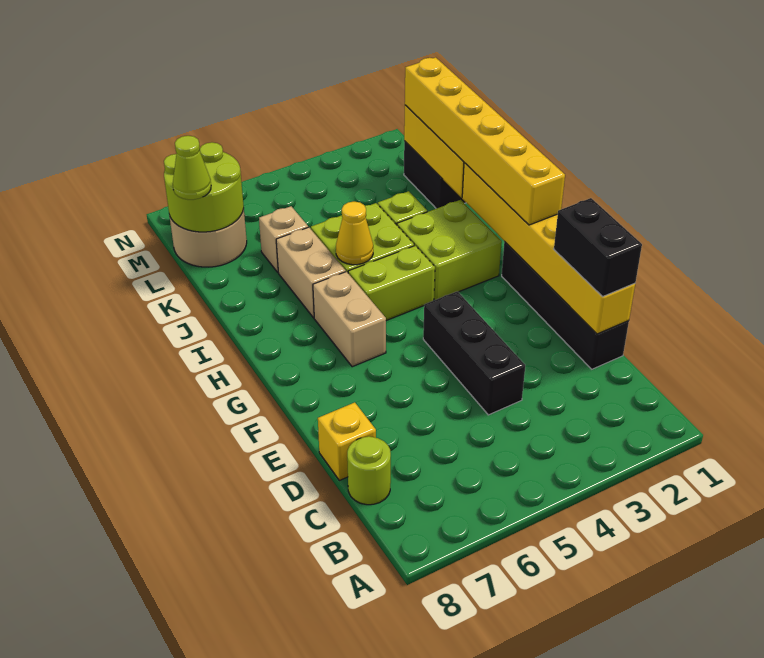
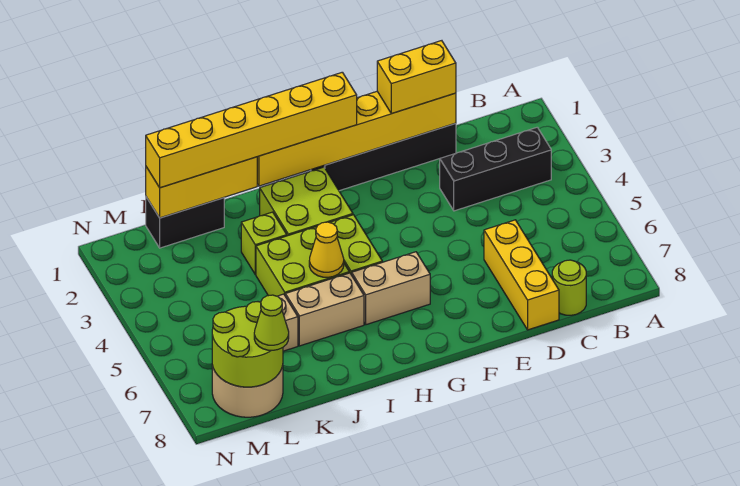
black 1x2 brick [554,198,642,297] -> yellow 1x2 brick [377,41,456,114]
black 1x3 brick [423,291,525,415] -> black 1x3 brick moved to [440,127,551,211]
yellow 1x1 brick [318,402,376,480] -> yellow 1x3 brick [484,220,559,330]

